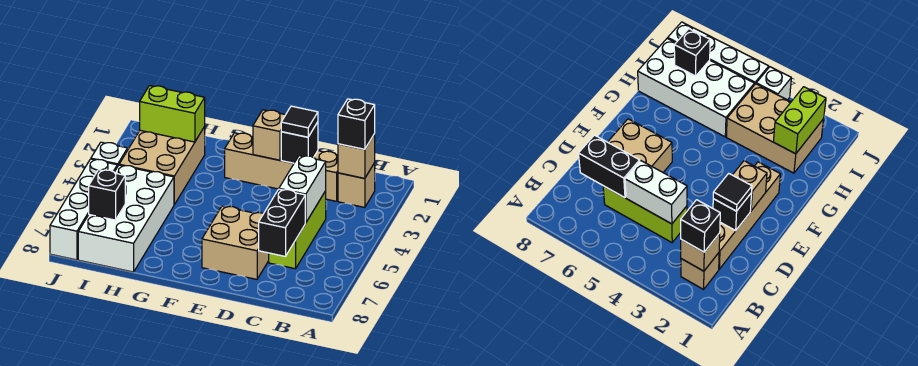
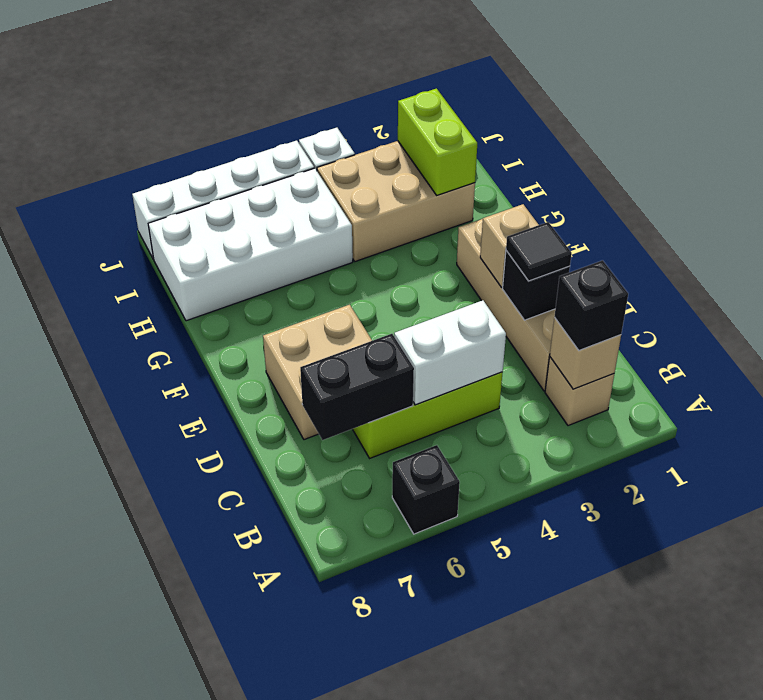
black 1x1 brick [89,170,125,220] -> black 1x1 brick moved to [392,445,460,534]

